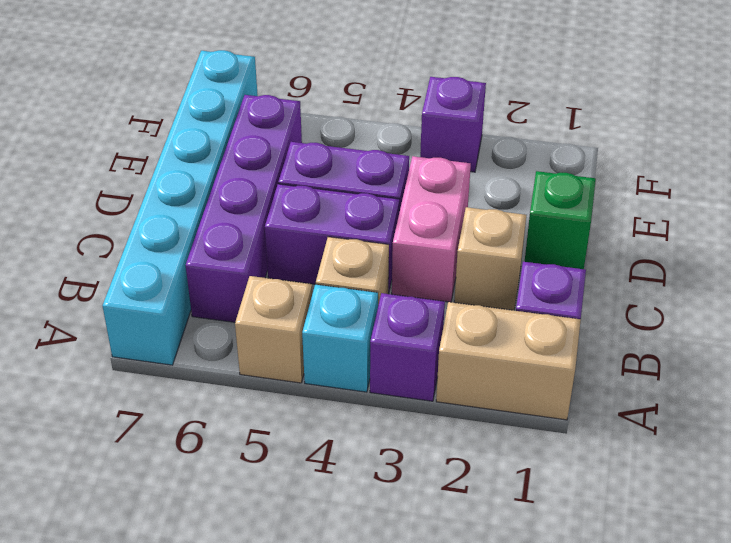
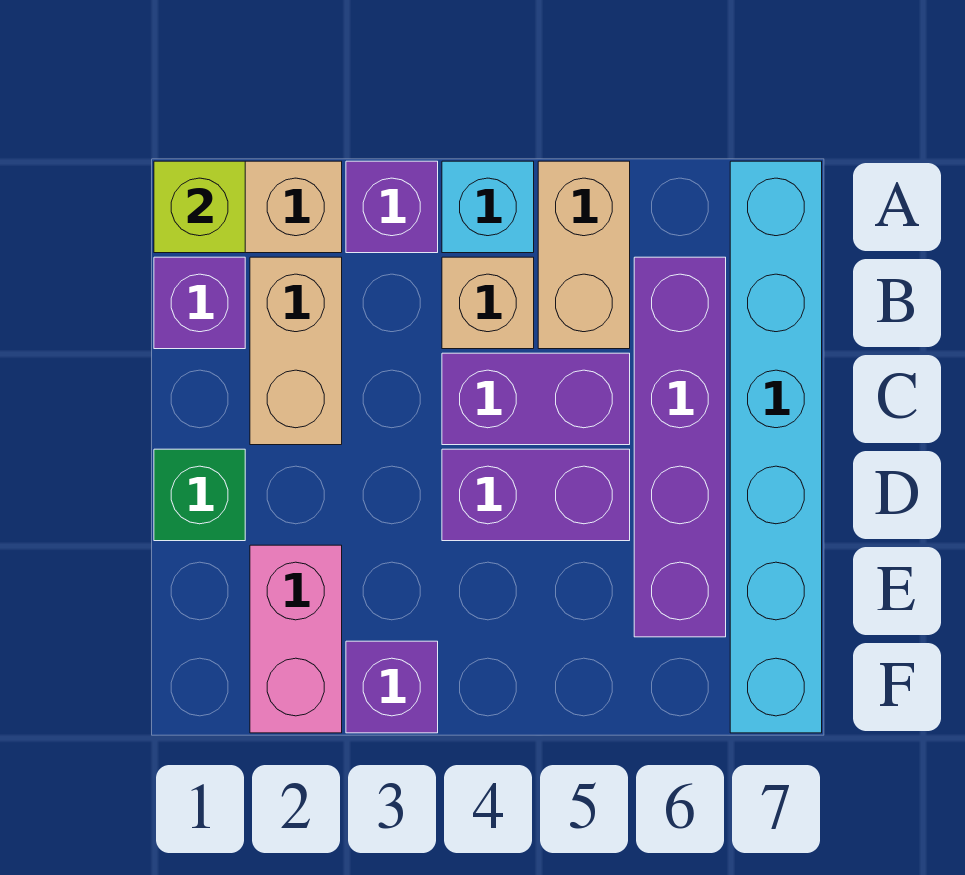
none -> lime 1x1 brick [154,161,245,253]
tan 1x1 brick [235,276,312,383] -> tan 1x2 brick [538,161,630,349]
tan 1x1 brick [454,207,526,310] -> tan 1x2 brick [250,257,342,445]
pink 1x2 brick [392,156,471,302] -> pink 1x2 brick moved to [250,545,342,733]

